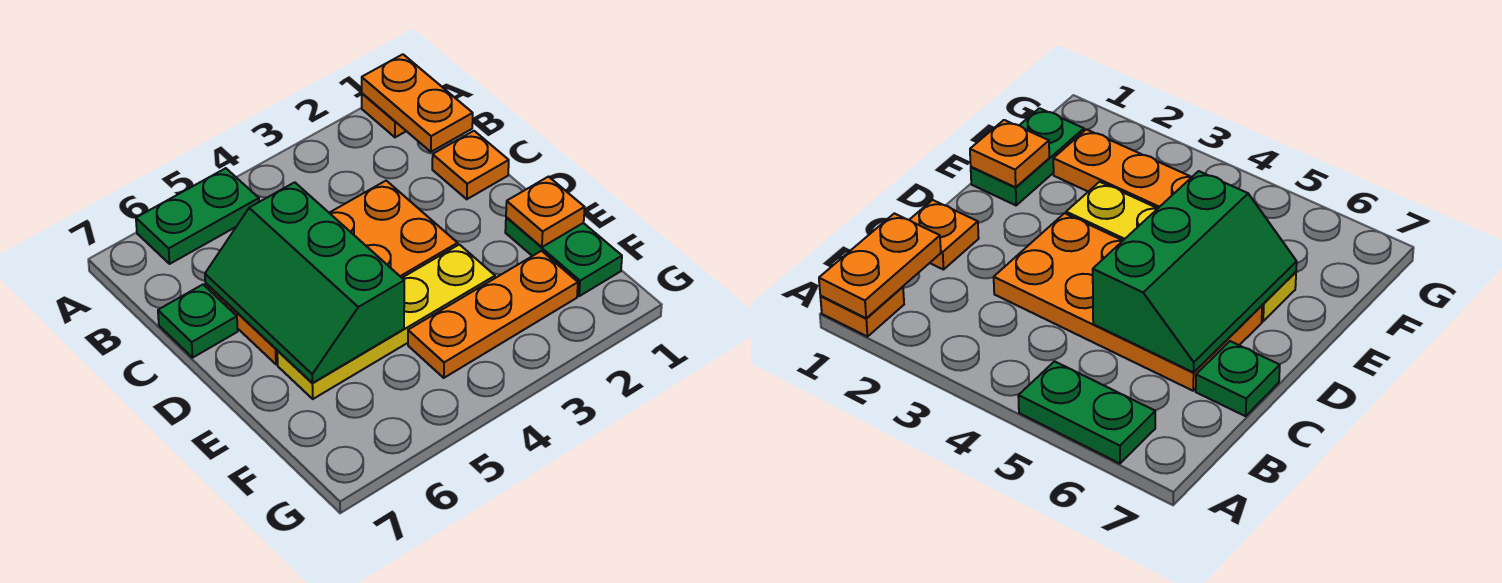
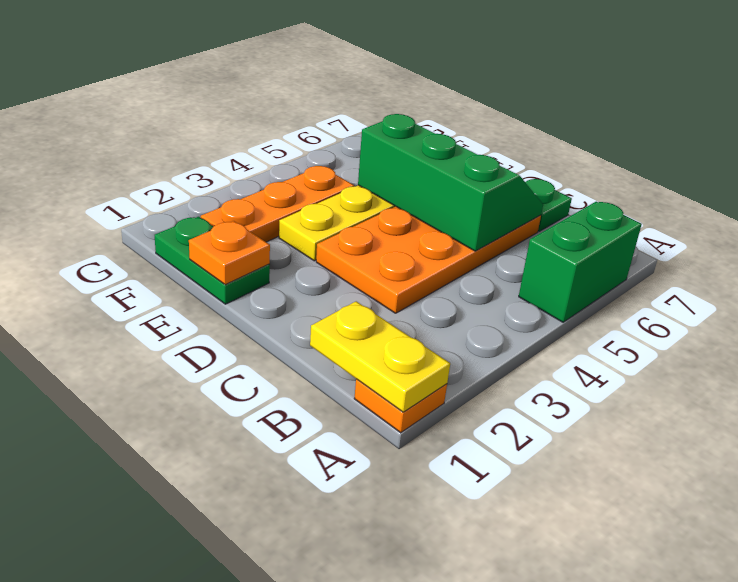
orange 1x2 plate [362,54,473,152] -> yellow 1x2 plate [310,301,450,412]
green 1x2 plate [136,168,259,264] -> green 1x2 brick [519,202,642,322]
orange 1x1 plate [432,131,509,199] -> none

